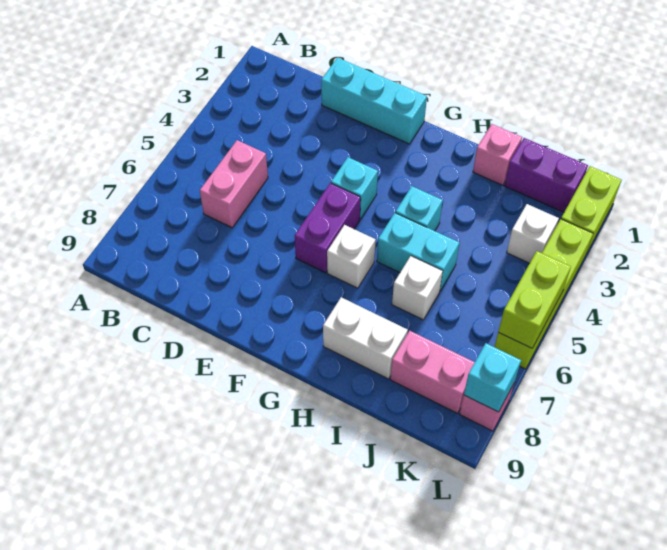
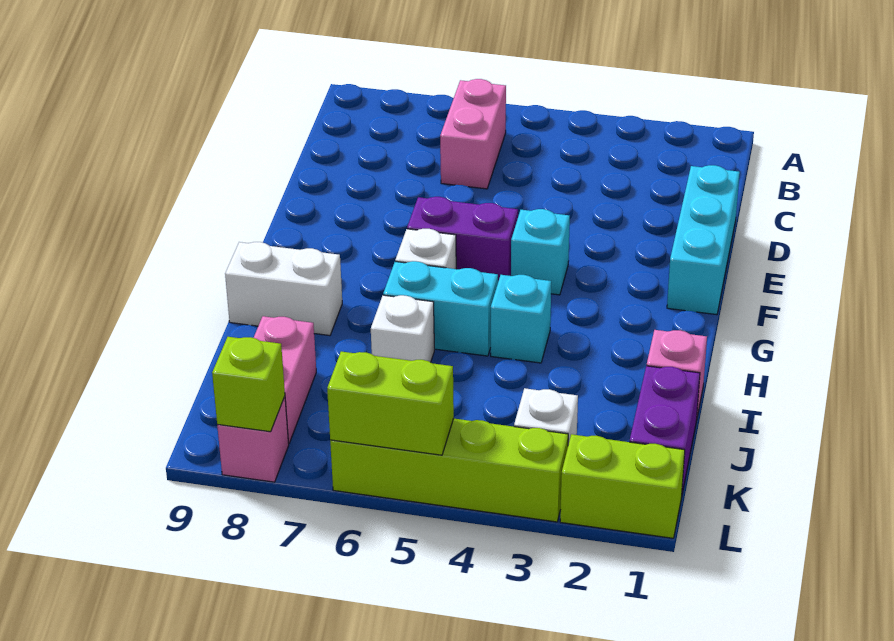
pink 1x2 brick [200,140,268,228] -> pink 1x2 brick turned to [440,79,506,189]
cyan 1x2 brick [377,213,460,291] -> cyan 1x2 brick turned to [383,261,498,356]
white 1x2 brick [323,297,408,379] -> white 1x2 brick turned to [225,242,342,336]
cyan 1x1 brick [464,343,521,412] -> lime 1x1 brick [212,337,285,432]

